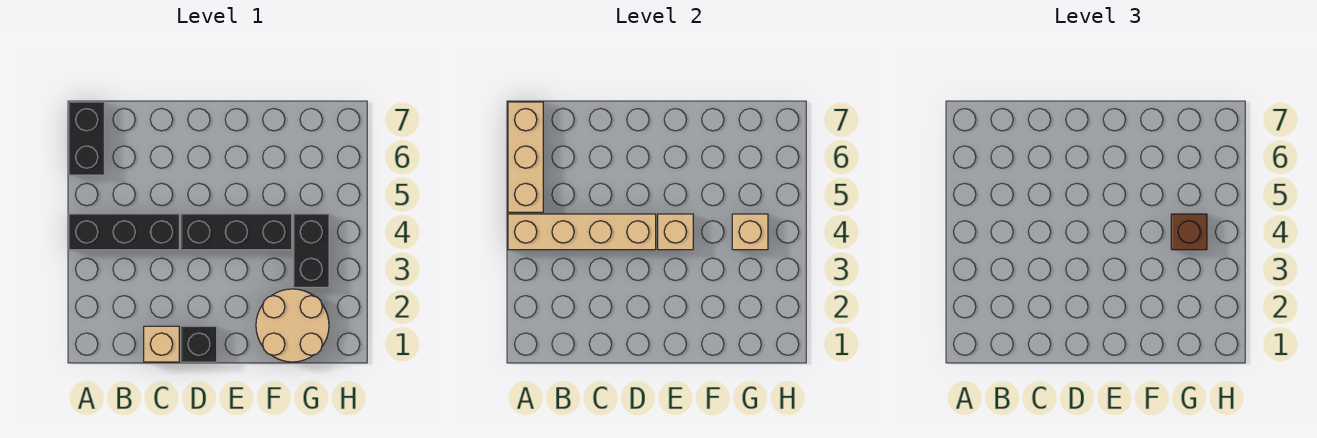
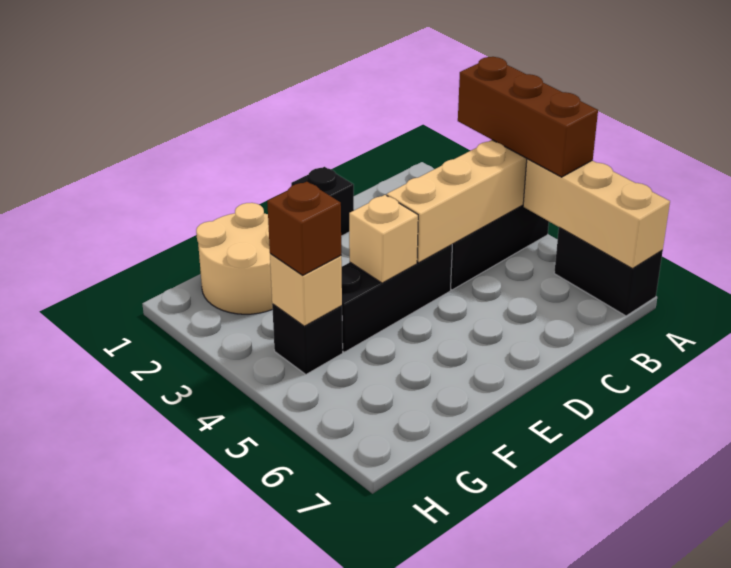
none -> brown 1x3 brick [458,57,598,177]
tan 1x1 brick [144,326,179,362] -> none
black 1x2 brick [293,214,329,287] -> black 1x1 brick [272,304,343,374]

